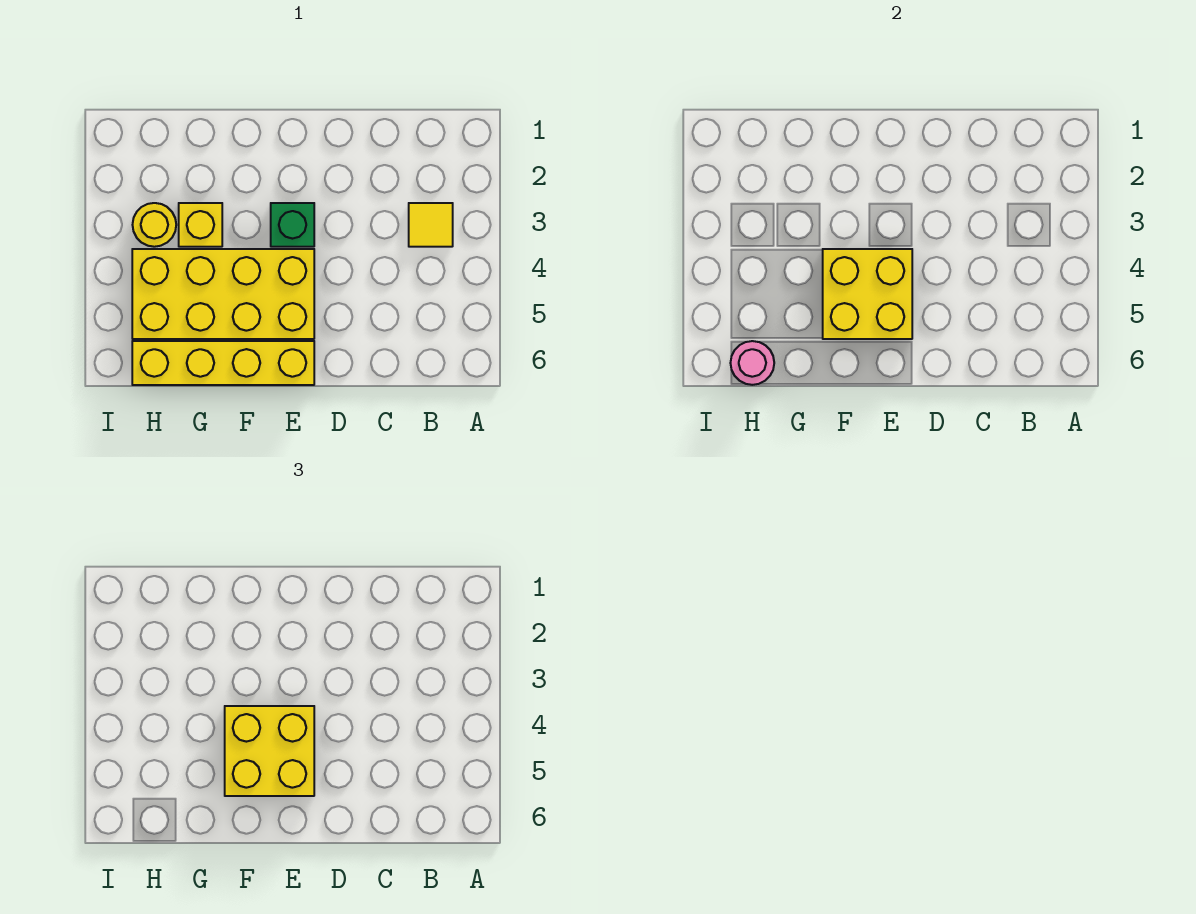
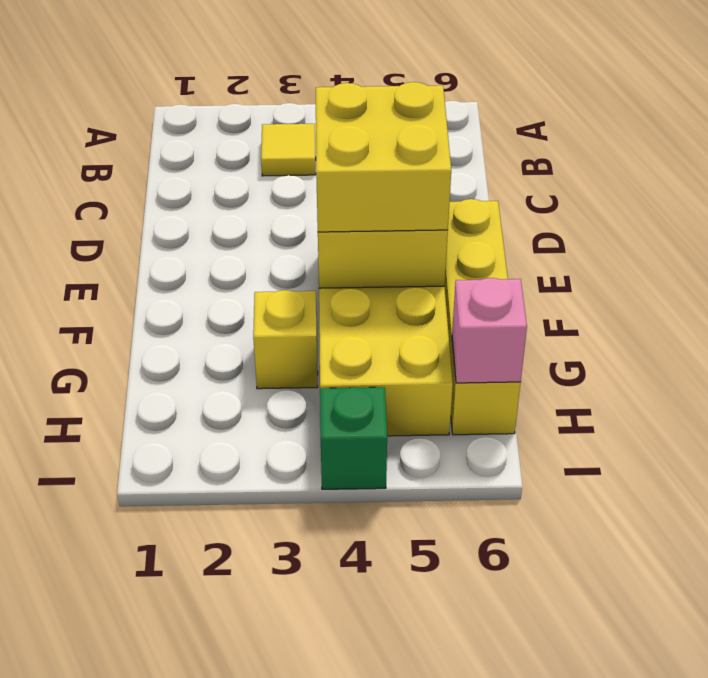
green 1x1 brick [271,203,314,247] -> green 1x1 brick moved to [320,387,387,489]
yellow 1x1 round brick [133,203,176,247] -> none
pink 1x1 round brick [731,341,774,385] -> pink 1x1 brick [452,278,527,383]

